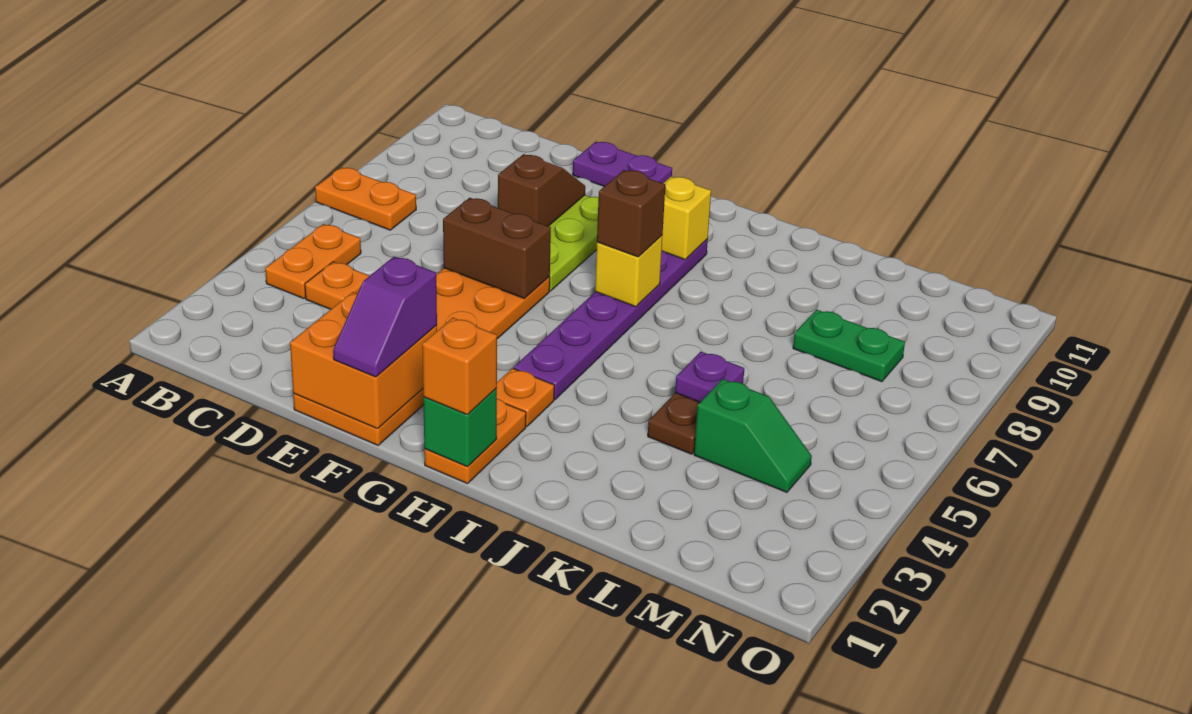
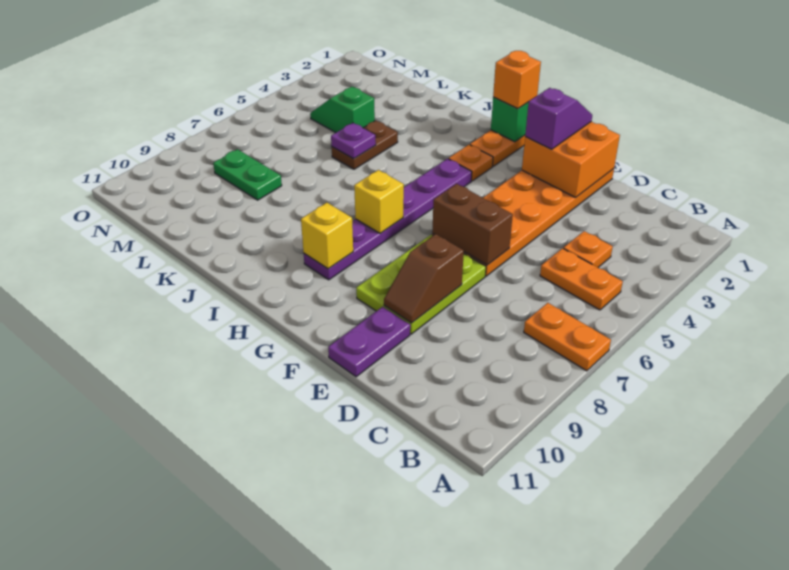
orange 1x2 plate [265,224,361,298] -> orange 1x2 plate turned to [540,248,623,310]
purple 1x2 plate [573,142,672,186] -> purple 1x2 plate turned to [328,307,410,377]
brown 1x1 brick [597,170,665,257] -> none

